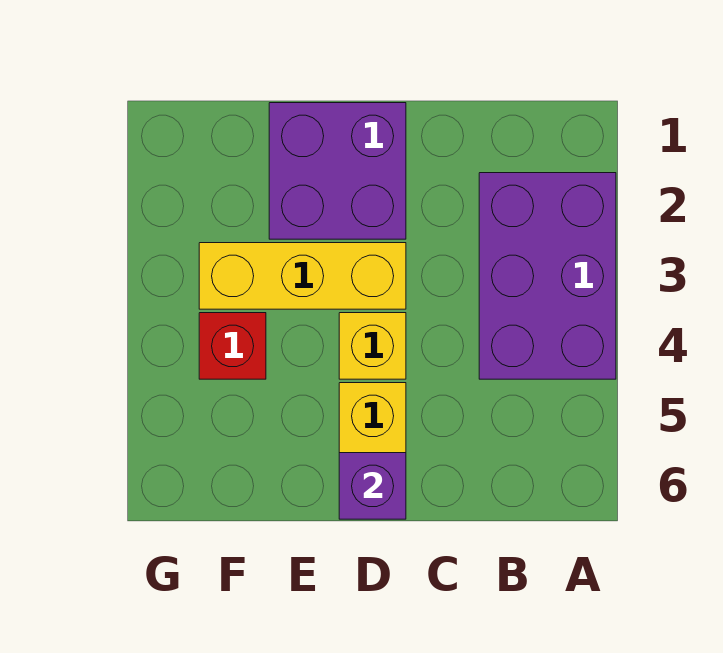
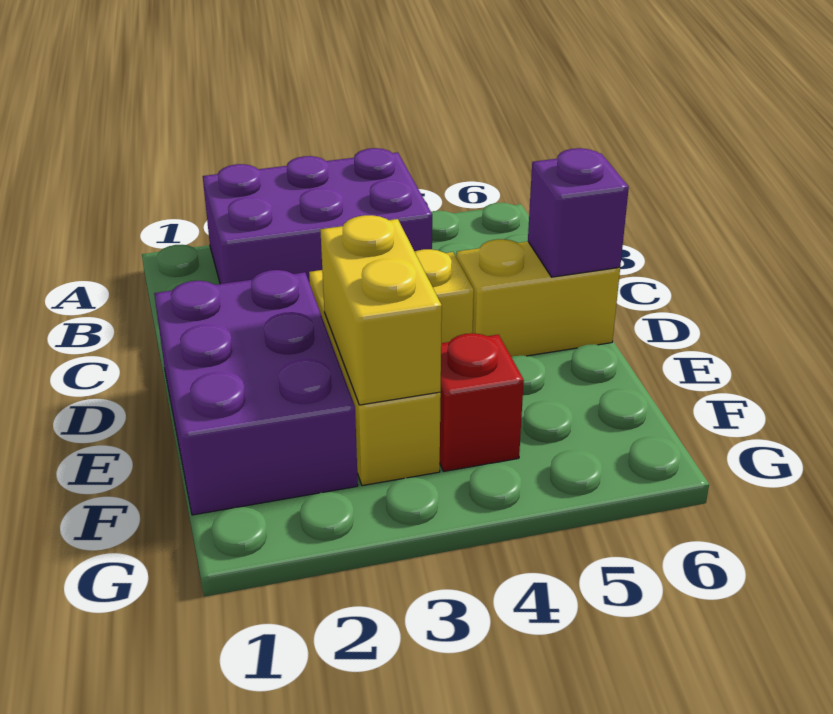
purple 2x2 brick [269,103,406,239] -> purple 2x3 brick [154,270,358,515]
none -> yellow 1x2 brick [320,215,442,405]

